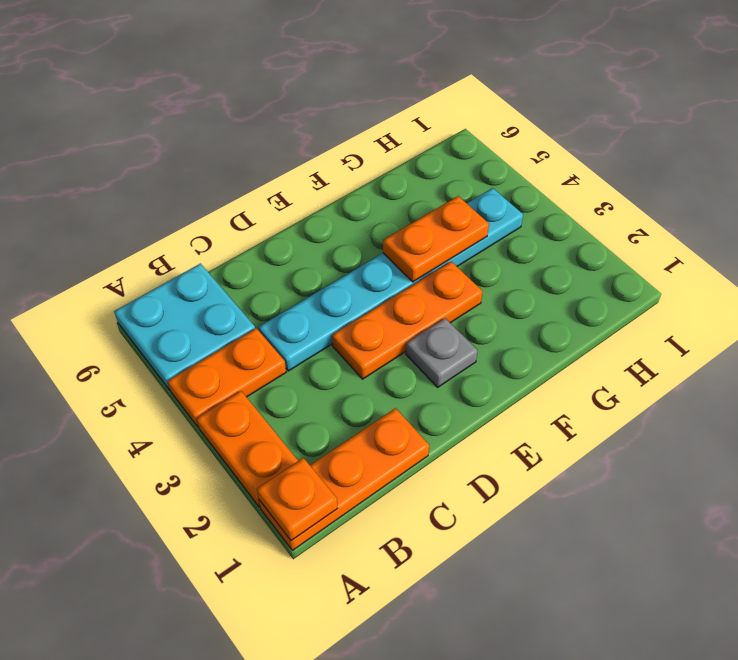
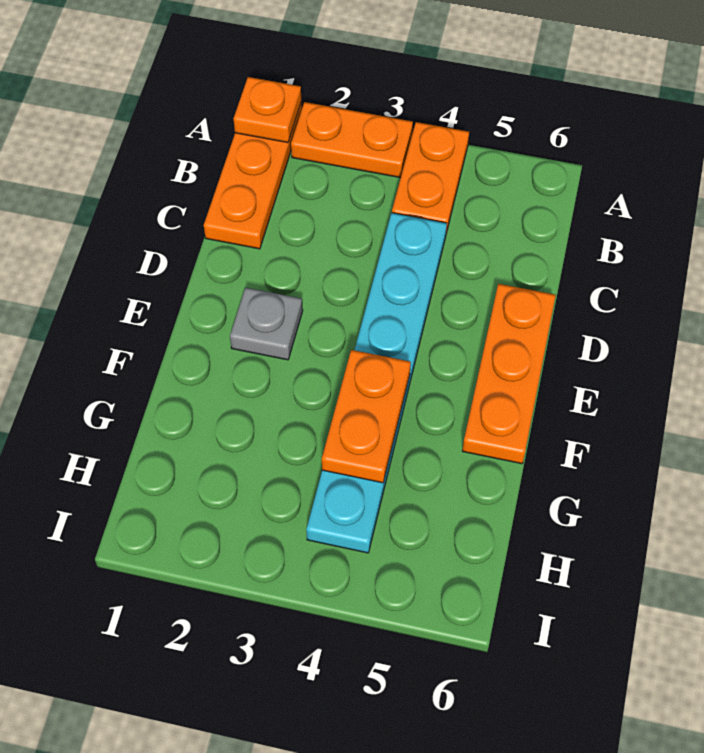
cyan 2x2 plate [114,264,255,390] -> none
orange 1x3 plate [332,262,483,379] -> orange 1x3 plate moved to [462,284,556,464]

